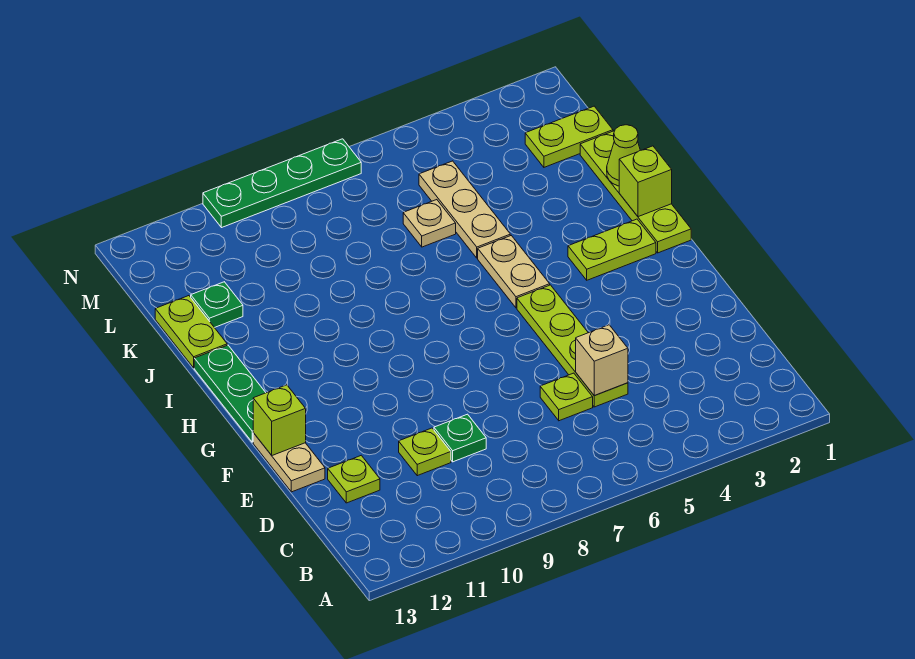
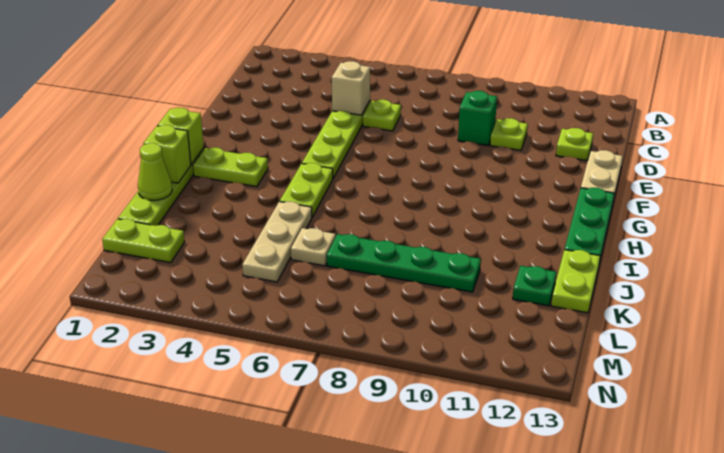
green 1x1 plate [434,414,486,462] -> green 1x1 brick [458,91,497,145]
lime 1x1 brick [253,385,306,455] -> lime 1x1 brick moved to [157,108,204,165]
tan 1x2 plate [478,236,550,308] -> lime 1x2 plate [280,163,333,217]
green 1x4 plate [203,139,361,228] -> green 1x4 plate moved to [327,234,481,292]

